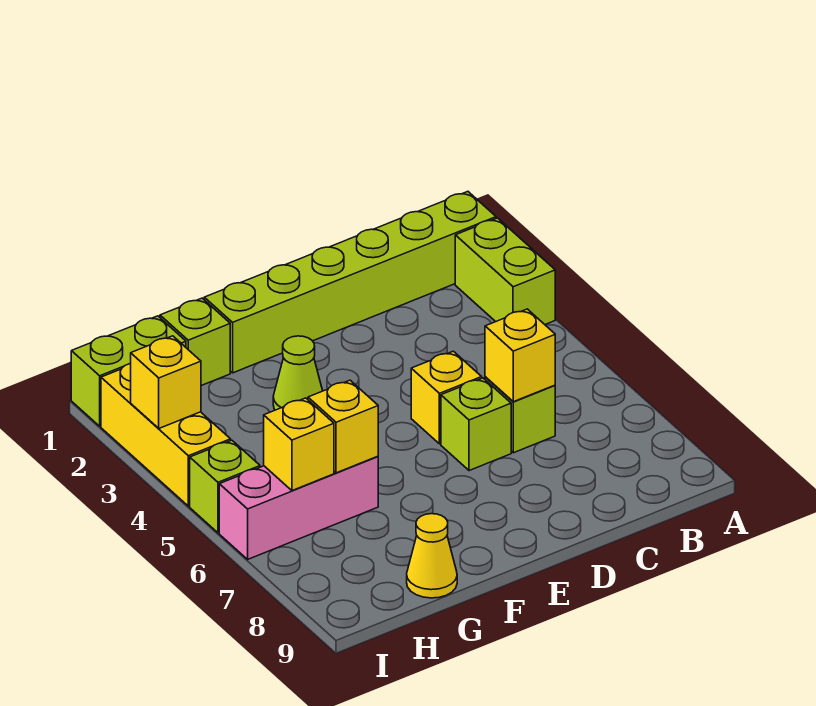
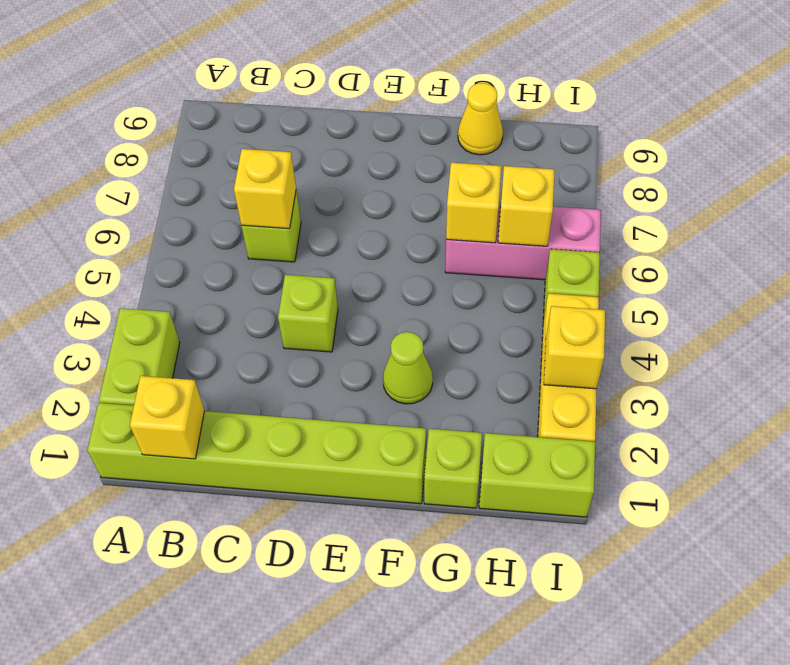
yellow 1x1 brick [411,351,482,444] -> yellow 1x1 brick moved to [130,376,204,459]
lime 1x1 brick [441,378,511,471] -> lime 1x1 brick moved to [278,275,338,352]

